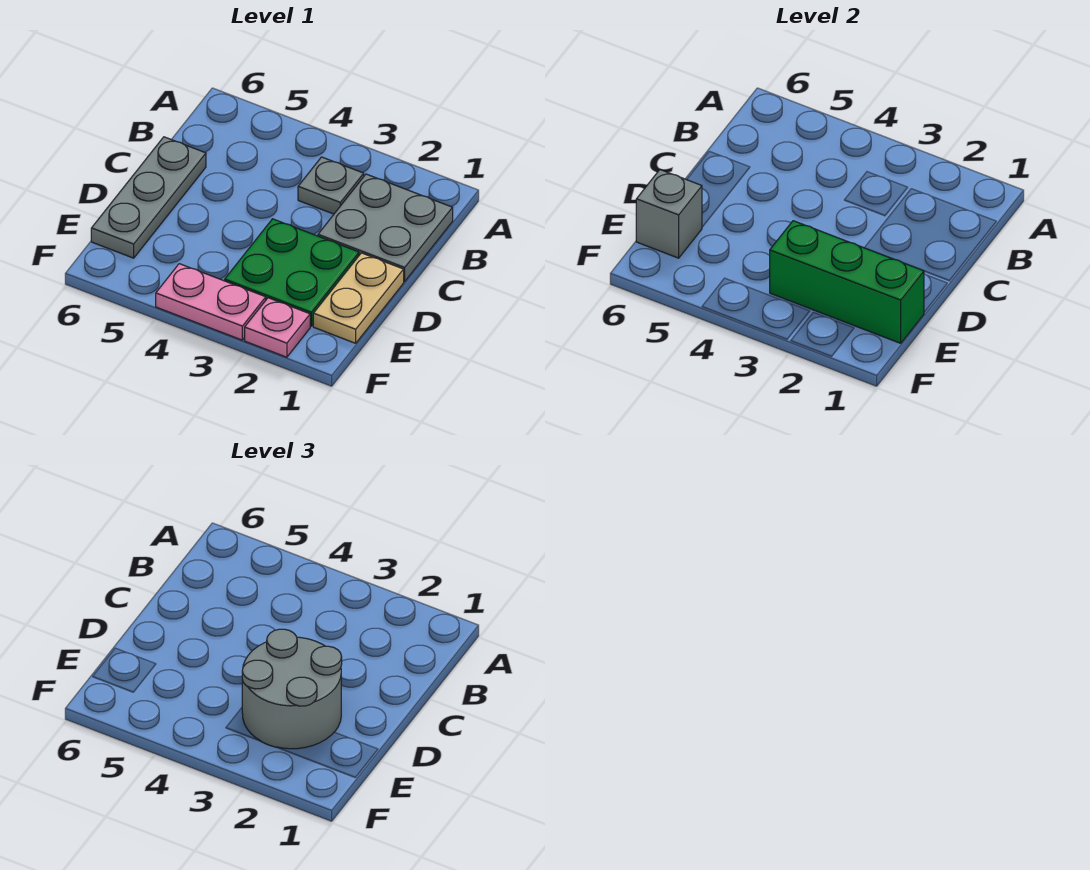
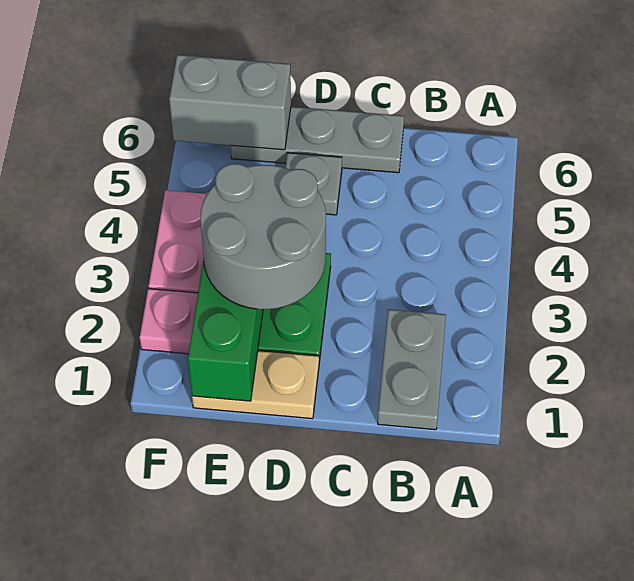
grey 2x2 plate [318,174,453,282] -> grey 1x2 plate [378,309,446,430]
grey 1x1 plate [298,157,364,214] -> grey 1x1 plate moved to [285,153,342,215]
grey 1x1 brick [636,170,702,258] -> grey 1x2 brick [169,55,291,150]

